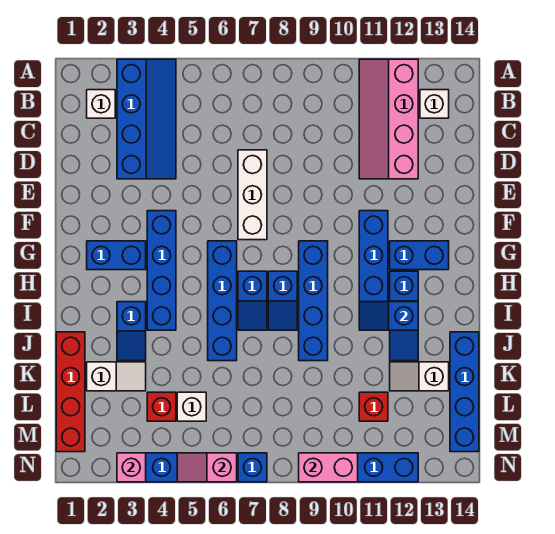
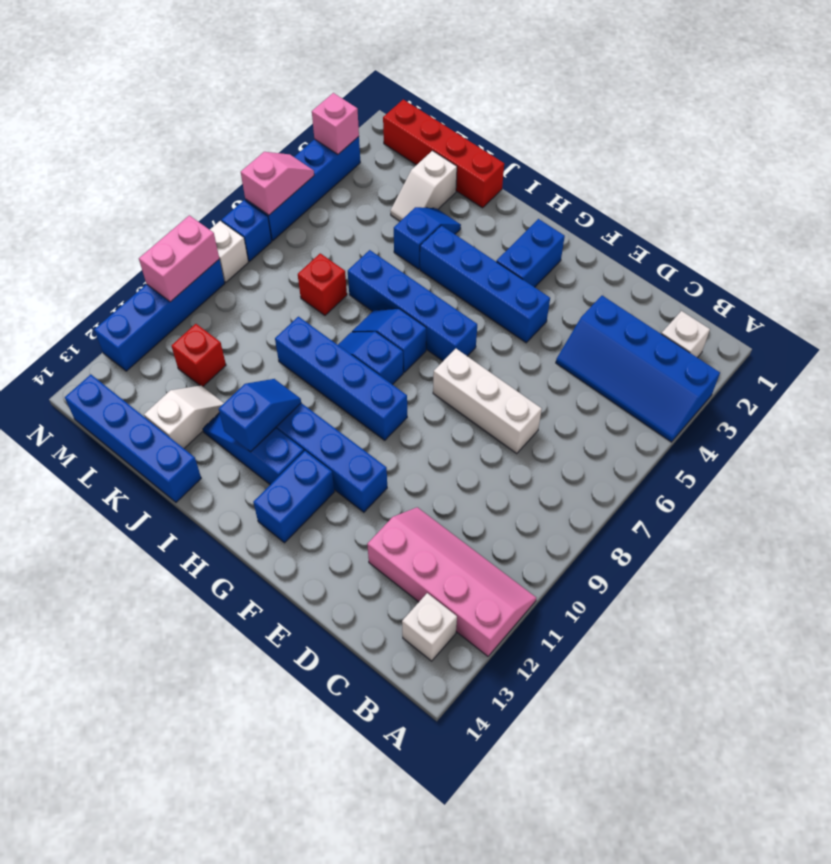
blue 1x2 slope [117,302,146,361] -> blue 1x2 slope turned to [394,207,461,269]
red 1x1 brick [147,392,176,421] -> red 1x1 brick moved to [298,253,347,315]
white 1x1 brick [177,392,206,421] -> white 1x1 brick moved to [210,221,248,282]

